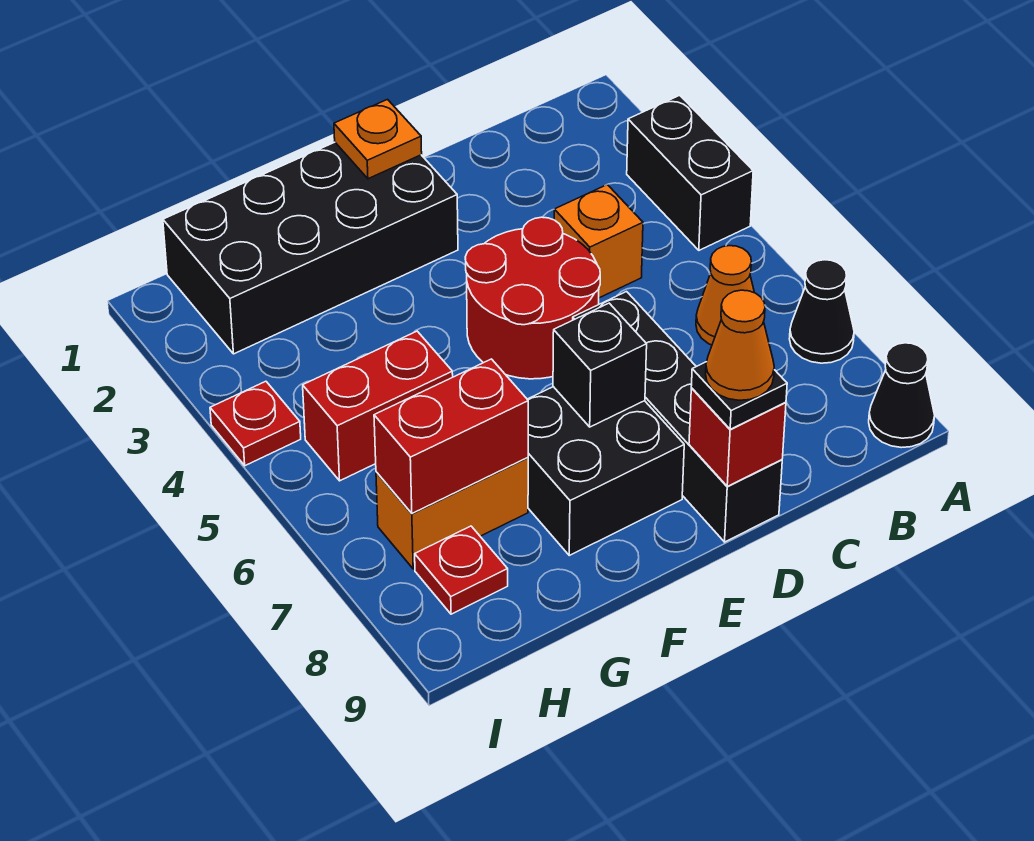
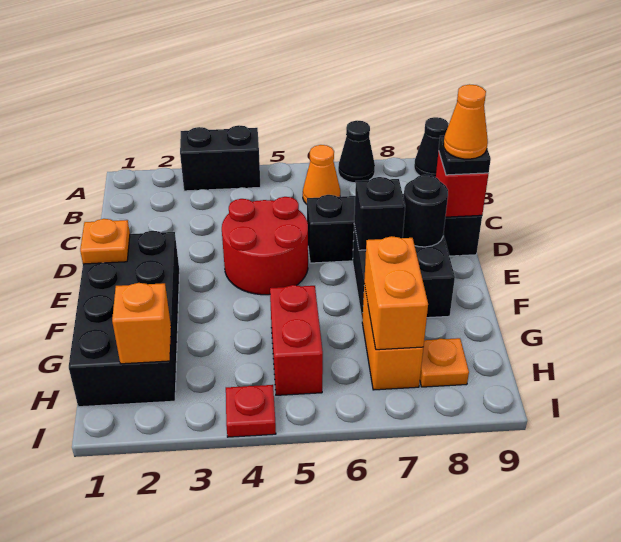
orange 1x1 brick [554,185,643,298] -> orange 1x1 brick moved to [112,283,171,364]
none -> black 1x1 round brick [403,175,448,247]
red 1x2 brick [374,359,528,513] -> orange 1x2 brick [364,236,428,350]
red 1x1 plate [415,526,508,614] -> orange 1x1 plate [420,338,469,387]

